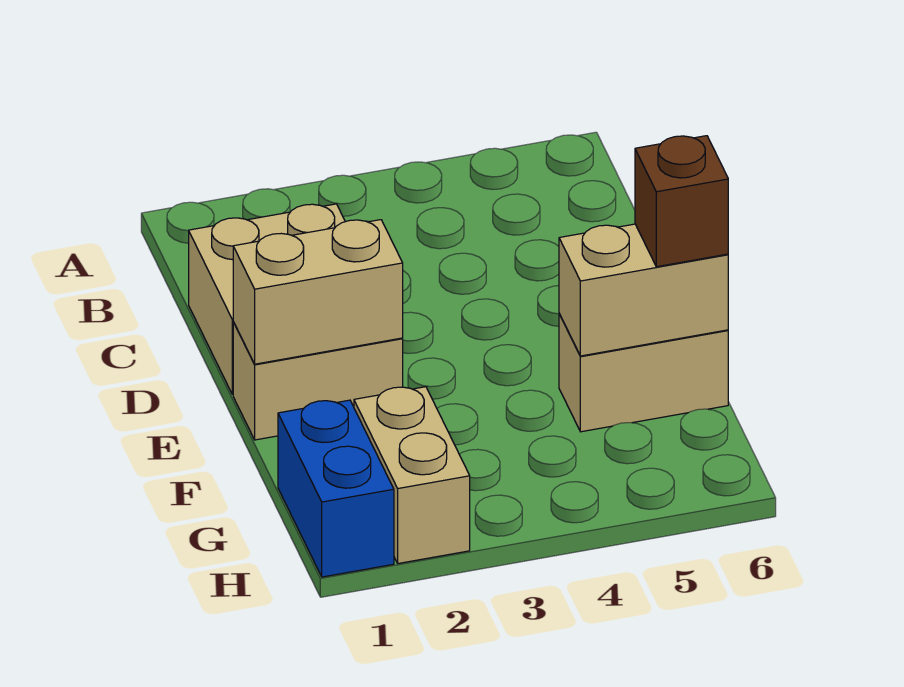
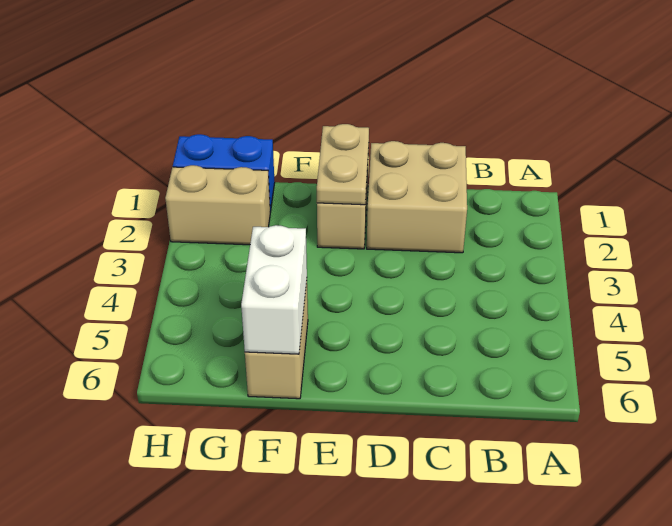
tan 1x2 brick [233,220,403,364] -> tan 1x2 plate [317,124,369,205]
tan 1x2 brick [559,224,728,356] -> white 1x2 brick [241,225,307,354]
brown 1x1 brick [635,136,728,267] -> none

